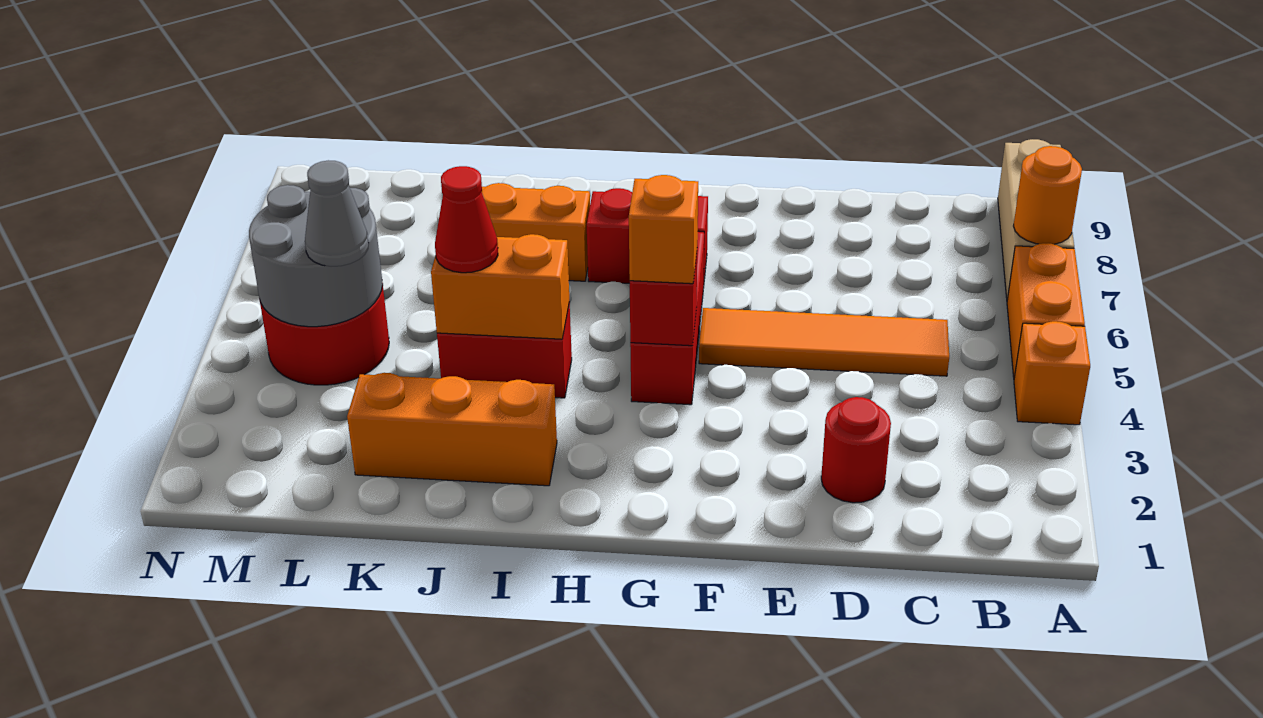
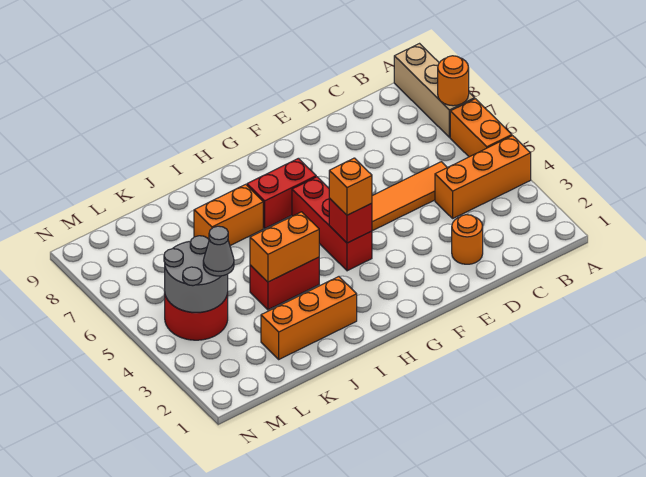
orange 1x1 brick [1014,321,1090,425] -> orange 1x3 brick [435,136,531,218]
red 1x1 round brick [821,397,891,503] -> orange 1x1 round brick [452,215,483,264]
red 1x1 cone [435,166,498,273] -> none

